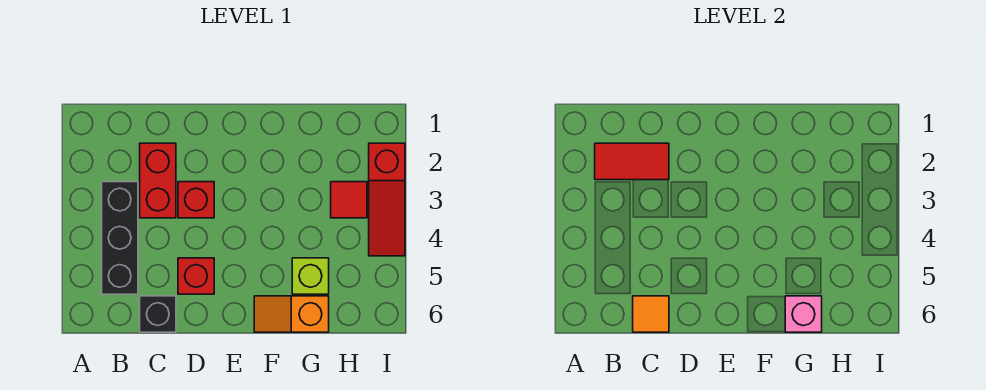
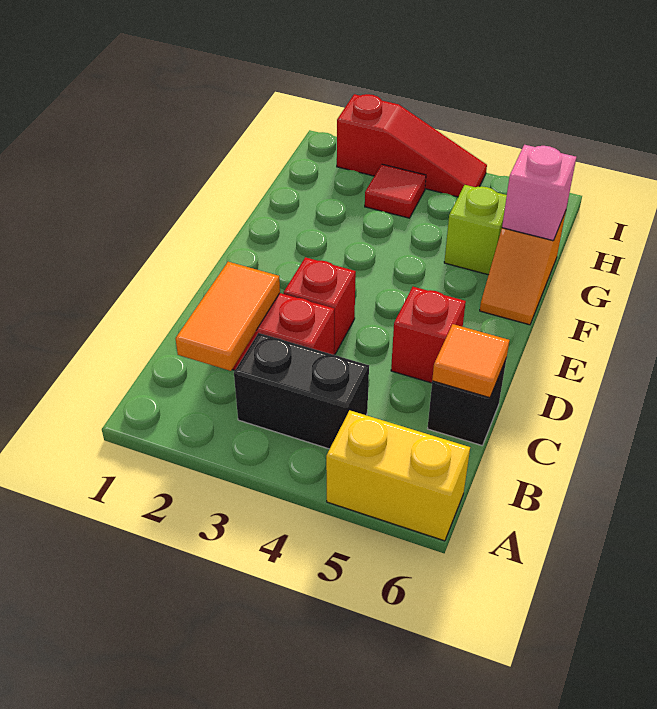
none -> yellow 1x2 brick [326,410,470,541]
red 1x2 tile [595,143,669,180] -> orange 1x2 tile [175,262,280,371]
black 1x3 brick [102,182,138,294] -> black 1x2 brick [234,333,369,449]

